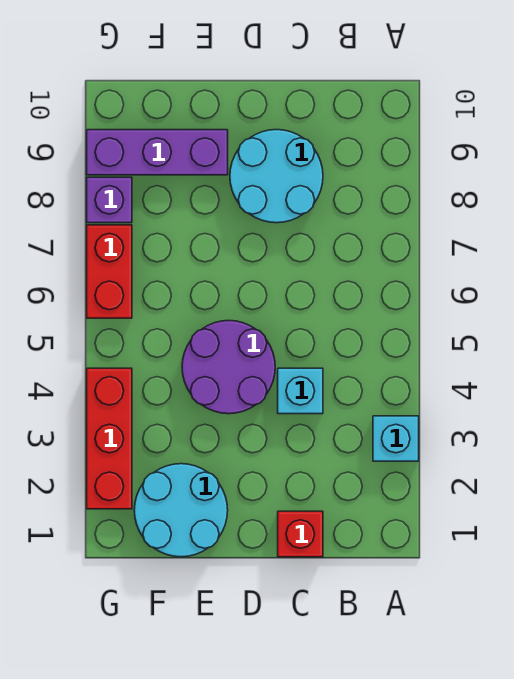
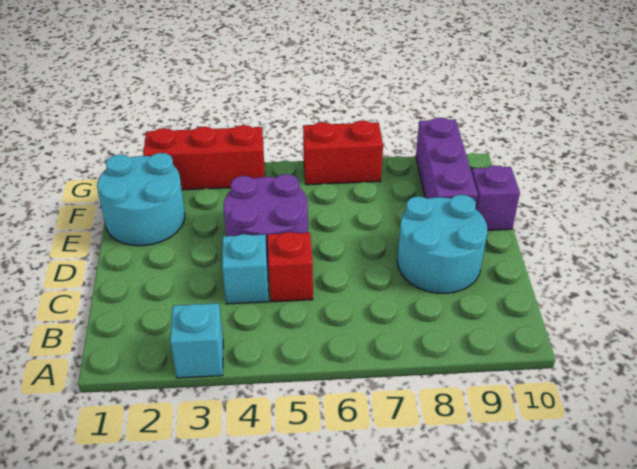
red 1x1 brick [278,511,323,557] -> red 1x1 brick moved to [268,232,313,302]
purple 1x1 brick [87,177,132,223] -> purple 1x1 brick moved to [472,165,520,230]

